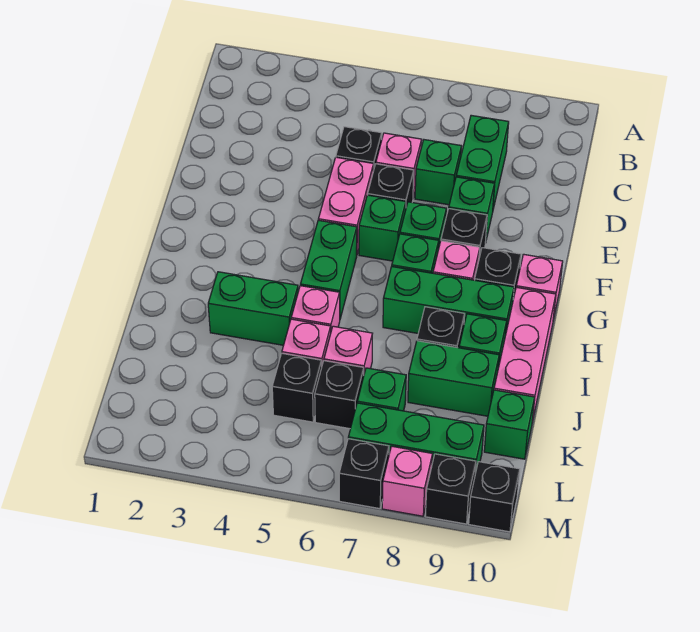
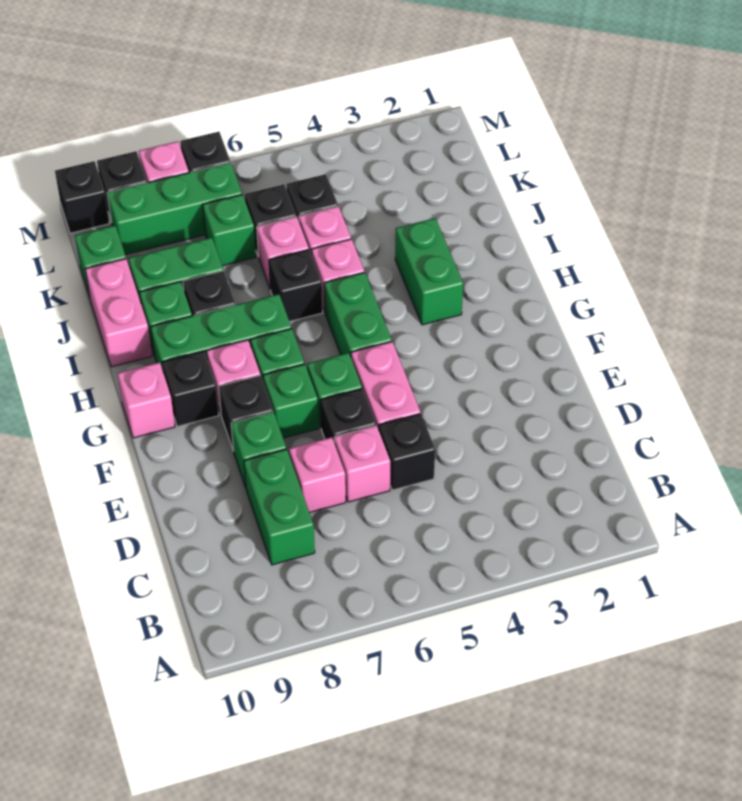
green 1x1 brick [415,140,461,205] -> pink 1x1 brick [289,437,346,513]
pink 1x3 brick [494,287,556,422] -> pink 1x2 brick [85,259,152,367]
green 1x2 brick [208,272,298,345] -> green 1x2 brick turned to [395,218,463,325]
none -> black 1x1 brick [269,250,323,321]

